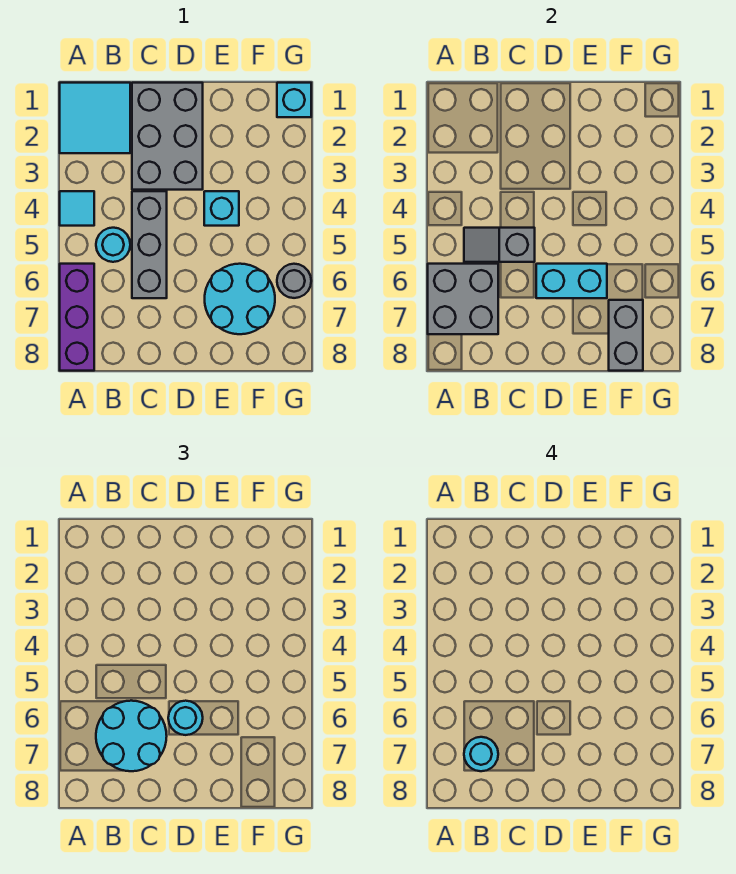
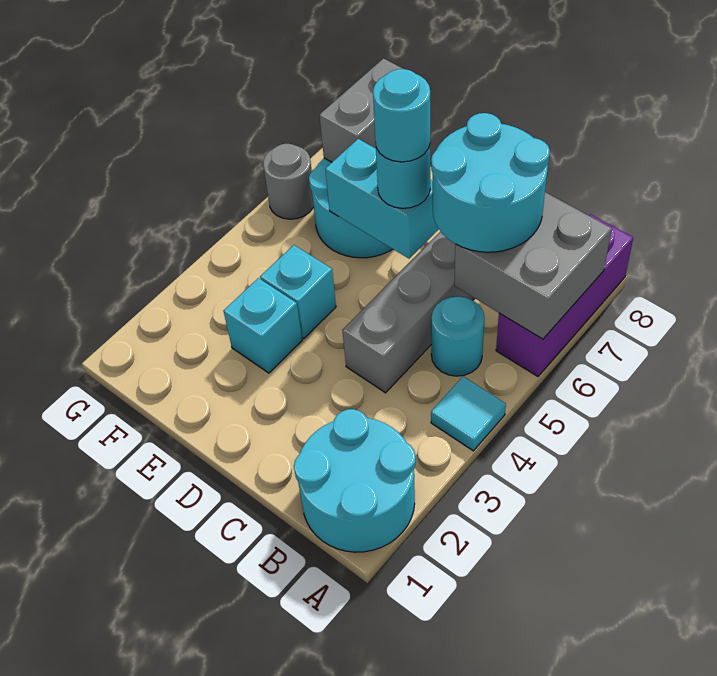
cyan 2x2 tile [60,83,130,153] -> cyan 2x2 round brick [294,409,416,552]
grey 1x2 slope [464,228,535,262] -> none
cyan 1x1 round brick [464,737,498,771] -> cyan 1x1 round brick moved to [373,69,430,162]
grey 2x3 brick [132,83,203,190] -> none
cyan 1x1 brick [277,83,311,117] -> cyan 1x1 brick moved to [224,278,302,373]

